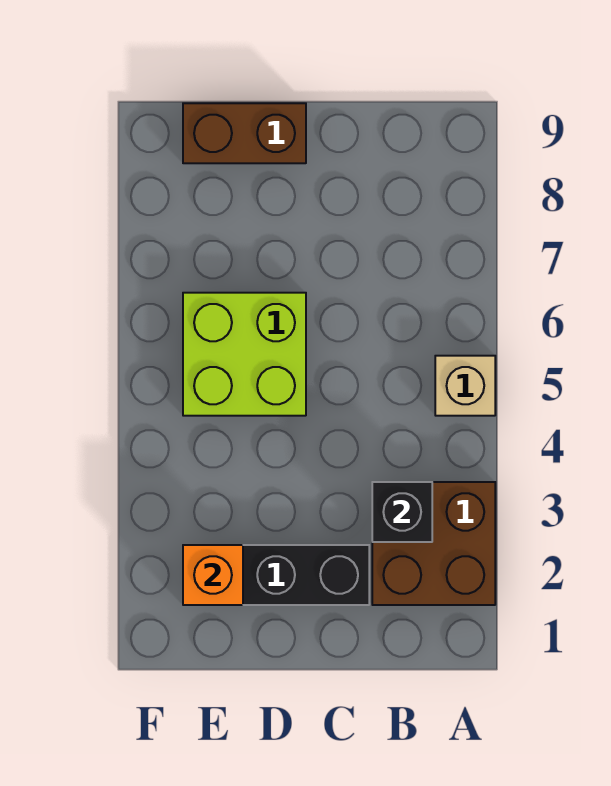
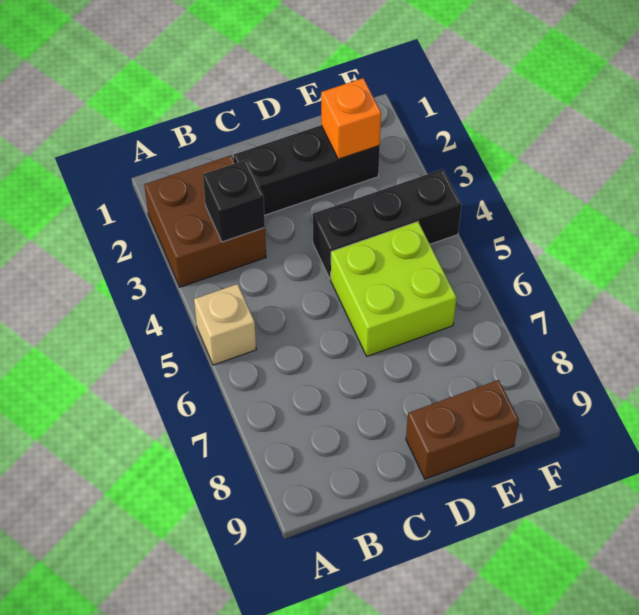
none -> black 1x3 brick [313,169,461,279]

